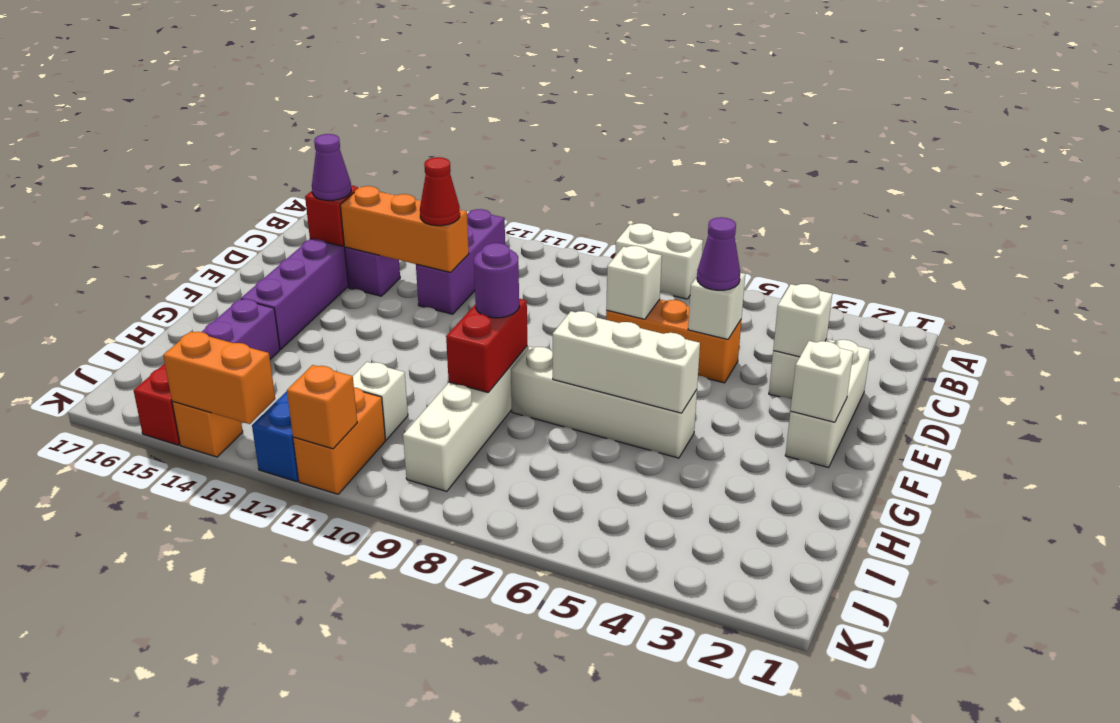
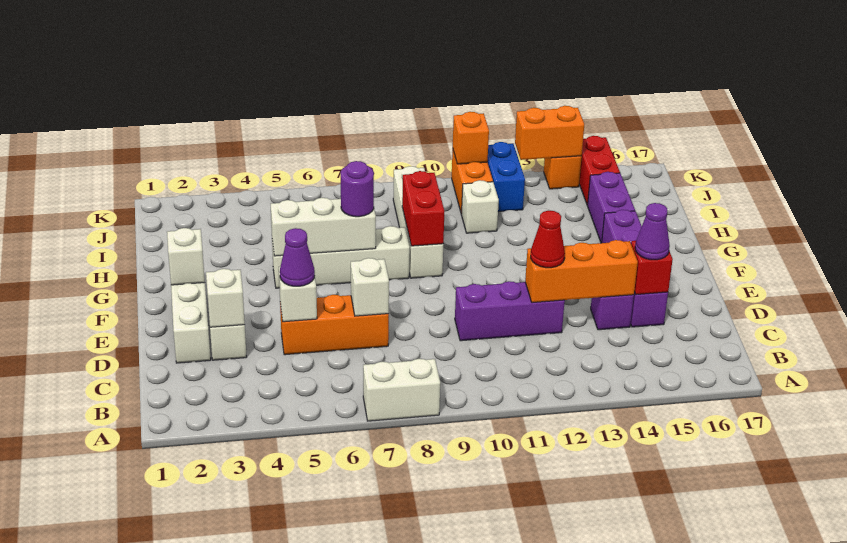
purple 1x3 brick [416,209,505,314] -> purple 1x3 brick turned to [455,281,565,341]
purple 1x1 round brick [474,243,519,318] -> purple 1x1 round brick moved to [341,161,374,217]

